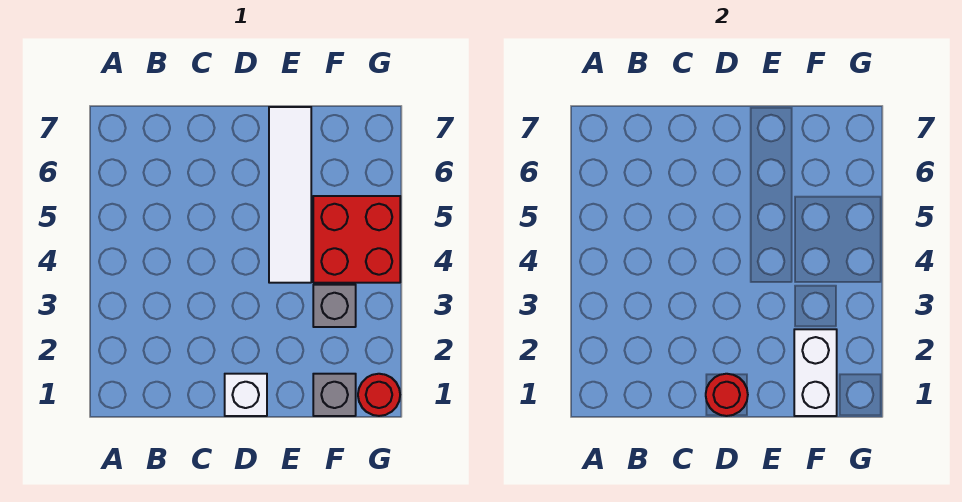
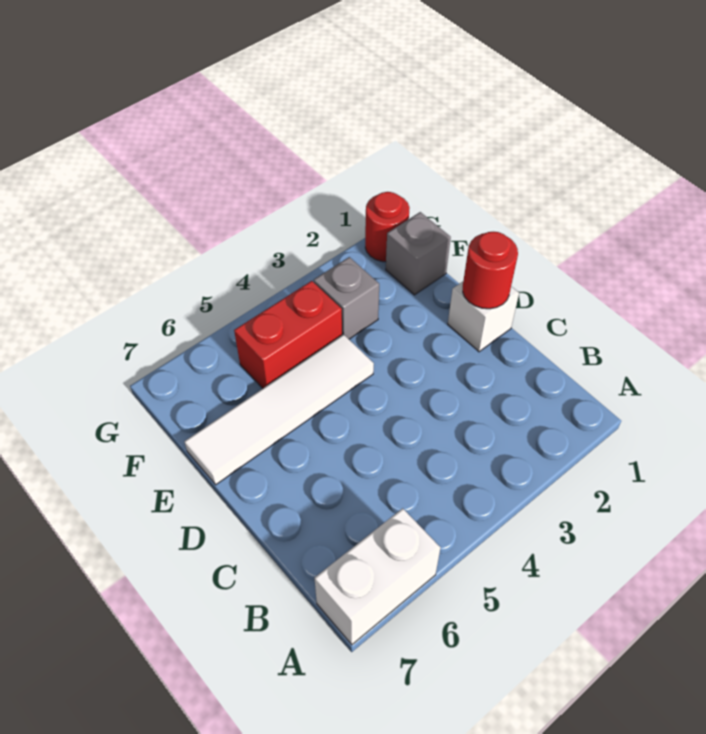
white 1x2 brick [794,329,837,416] -> white 1x2 brick moved to [315,508,441,645]
red 2x2 brick [313,196,400,283] -> red 1x2 brick [234,281,342,388]

